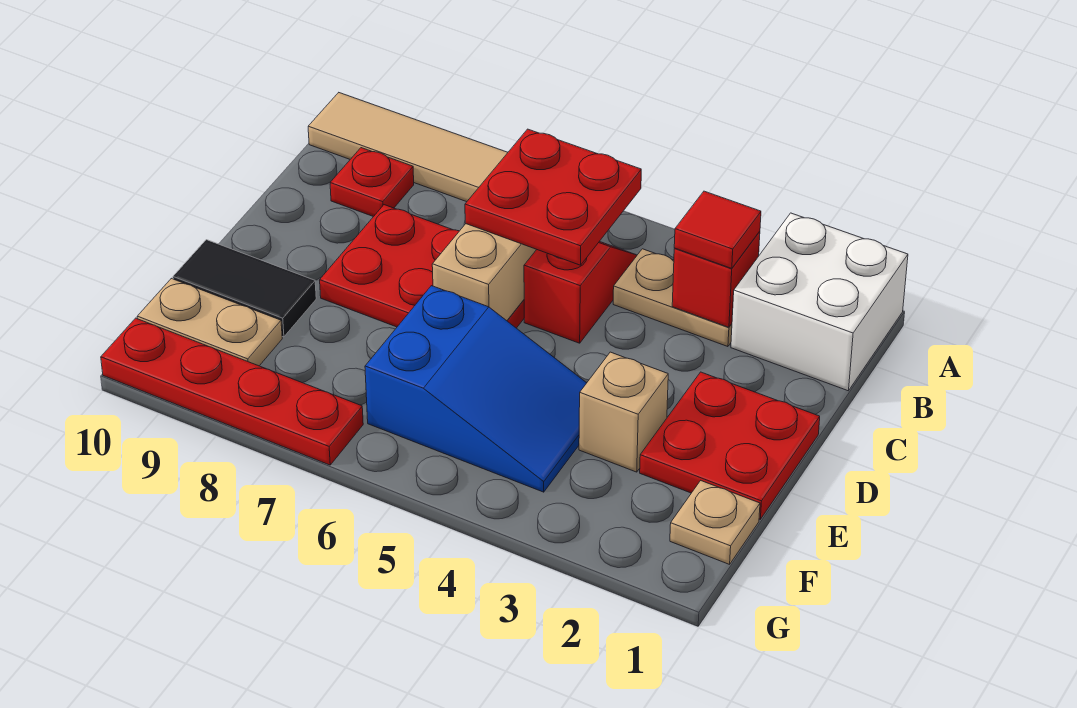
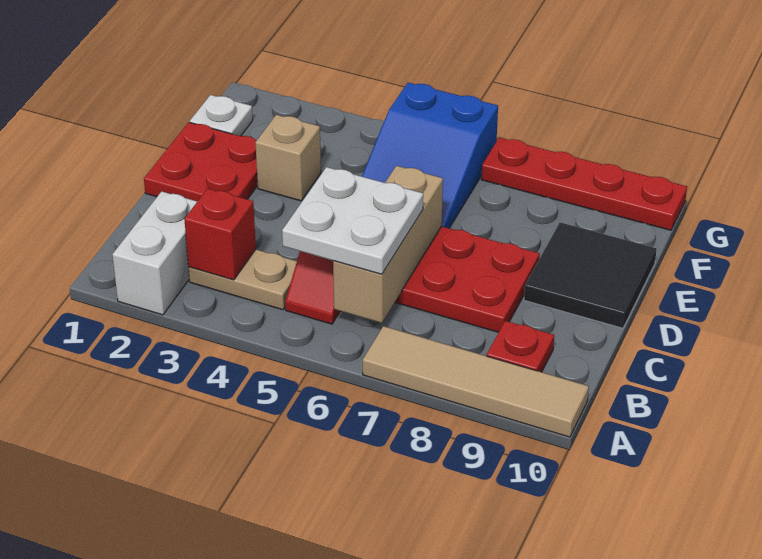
white 2x2 brick [731,213,908,391] -> white 1x2 brick [112,191,197,315]
red 1x1 tile [674,191,761,268] -> none
red 2x2 plate [465,129,641,265] -> white 2x2 plate [282,167,423,274]
blue 2x3 slope [365,286,586,492] -> blue 2x3 slope turned to [362,83,498,228]
black 1x2 tile [173,240,316,337] -> black 2x2 tile [524,222,657,328]
tan 1x1 plate [670,481,760,564] -> white 1x1 plate [190,95,253,136]
tan 1x2 plate [137,278,282,366] -> none

